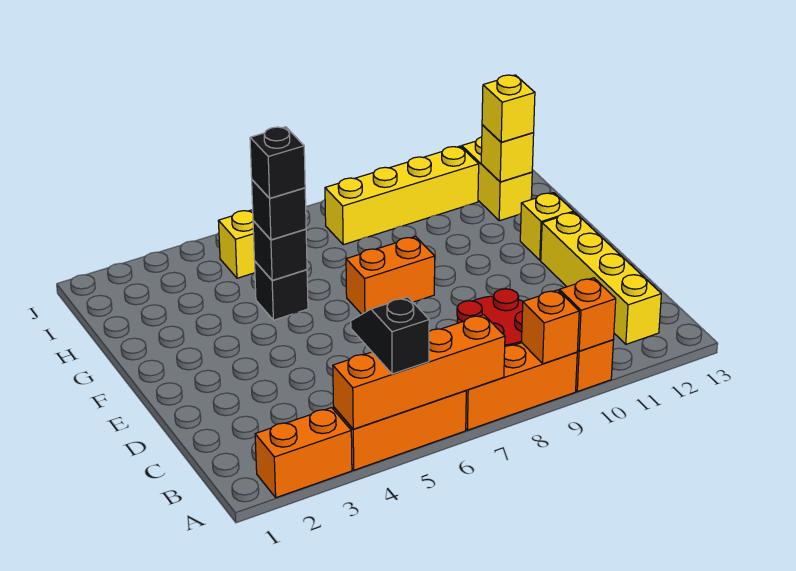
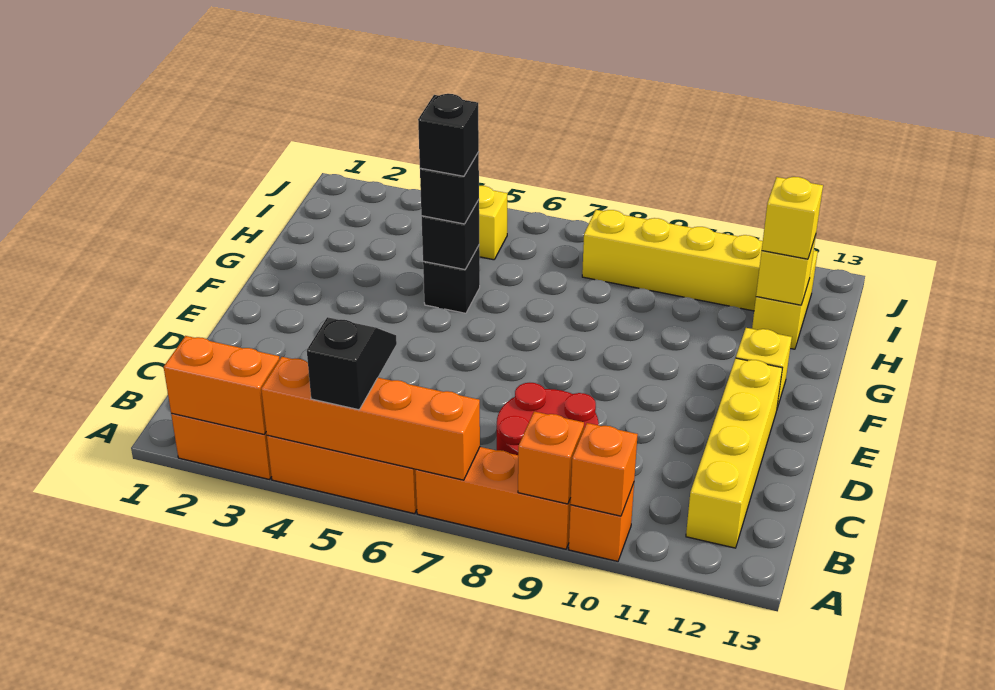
orange 1x2 brick [346,237,435,314] -> orange 1x2 brick moved to [164,336,280,434]

